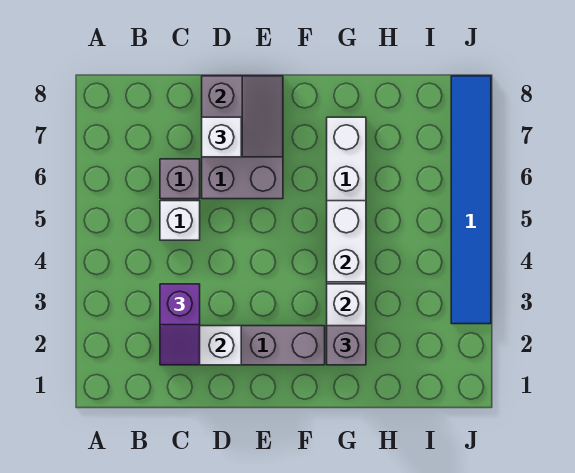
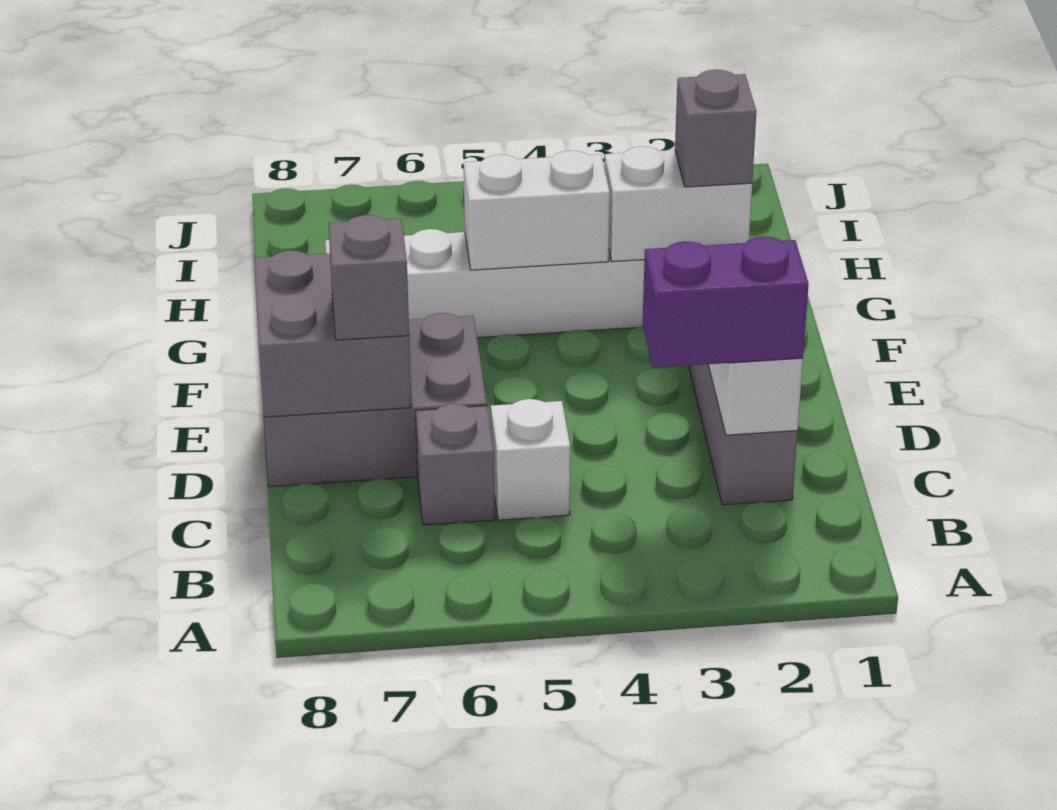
purple 1x2 slope [160,284,200,365] -> purple 1x2 brick [643,237,809,368]
grey 2x2 slope [202,76,283,157] -> grey 2x2 brick [254,250,412,417]
white 1x1 brick [202,117,241,157] -> grey 1x1 brick [328,215,409,340]
blue 1x6 tile [451,76,491,324] -> none

